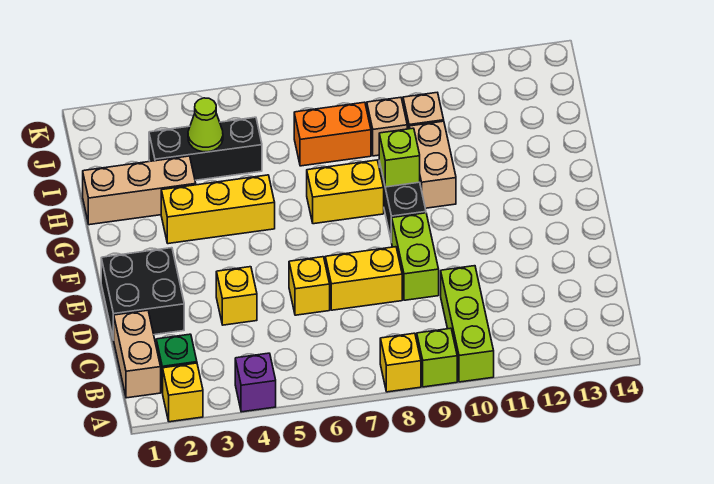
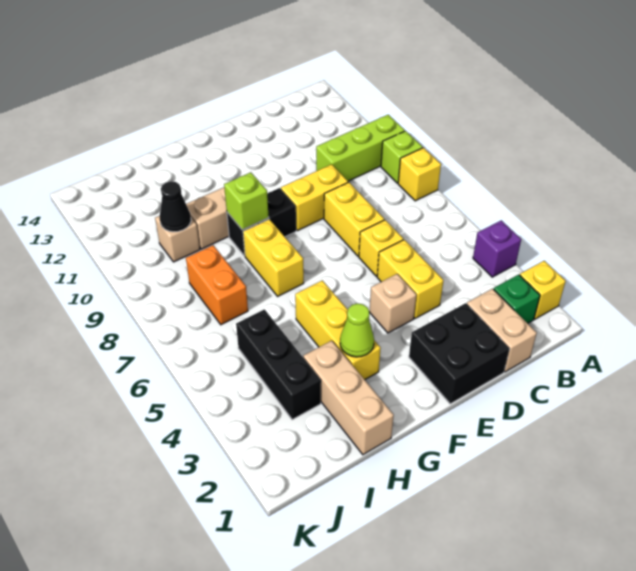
tan 1x2 brick [114,310,161,398] -> tan 1x2 brick turned to [467,289,537,372]
yellow 1x1 brick [216,267,257,325] -> yellow 1x2 brick [377,240,444,318]
lime 1x2 brick [392,213,439,300] -> yellow 1x2 brick [281,164,348,230]
lime 1x1 cone [188,98,223,152] -> lime 1x1 cone moved to [340,304,374,357]
tan 1x1 brick [367,97,407,156] -> tan 1x1 brick moved to [369,274,416,333]
none -> black 1x1 cone [160,181,191,232]

